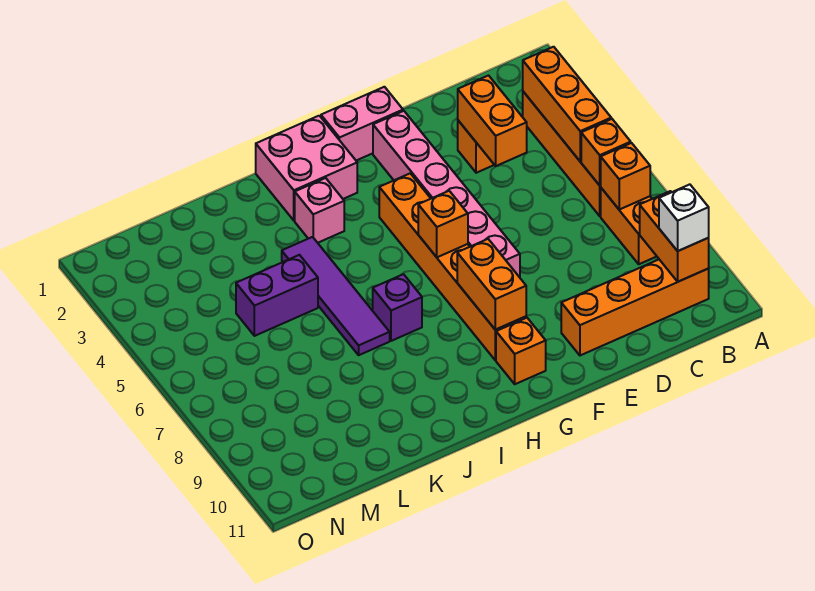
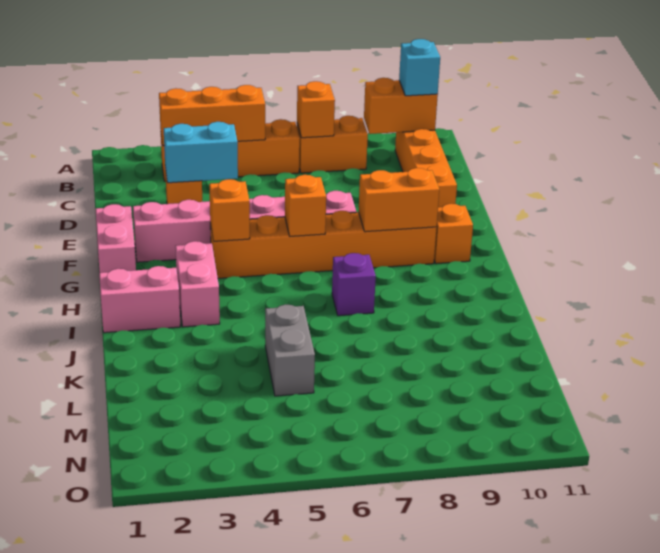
orange 1x1 brick [581,119,631,185] -> orange 1x1 brick moved to [209,179,250,241]
white 1x1 brick [659,184,709,251] -> cyan 1x1 brick [399,39,440,96]
orange 1x2 brick [458,76,527,166] -> cyan 1x2 brick [164,122,238,183]
pink 2x2 brick [256,116,357,221] -> pink 1x2 brick [99,266,181,333]
pink 1x1 brick [295,178,344,243] -> pink 1x2 brick [175,241,220,327]
purple 1x4 tile [282,237,390,355] -> none
purple 1x2 brick [236,255,318,336] -> grey 1x2 brick [265,304,315,396]

